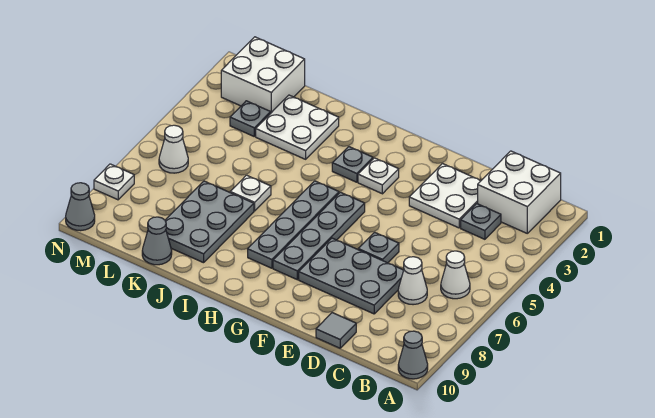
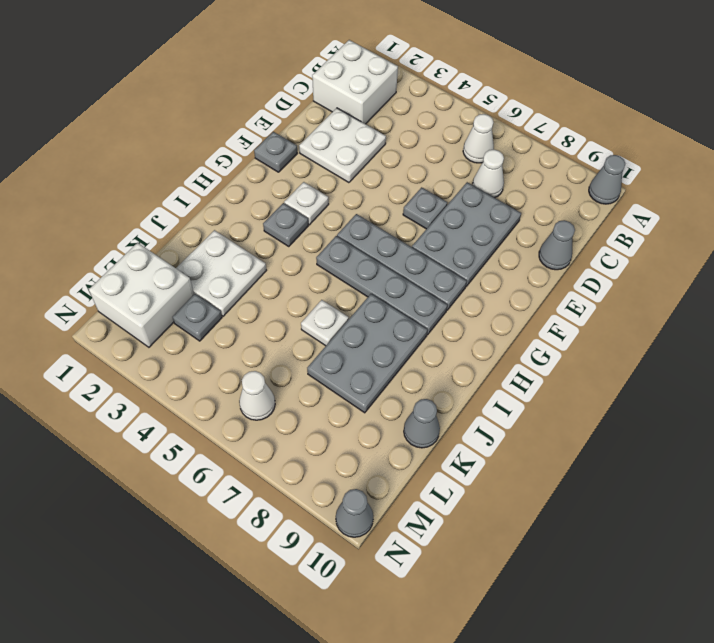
grey 1x1 plate [461,204,501,239] -> grey 1x1 plate moved to [254,132,297,172]
grey 1x1 tile [316,313,356,348] -> grey 1x1 cone [539,220,575,270]
grey 2x3 plate [165,181,254,263] -> grey 2x3 plate turned to [307,294,428,413]
white 1x1 plate [94,164,134,200] -> none

